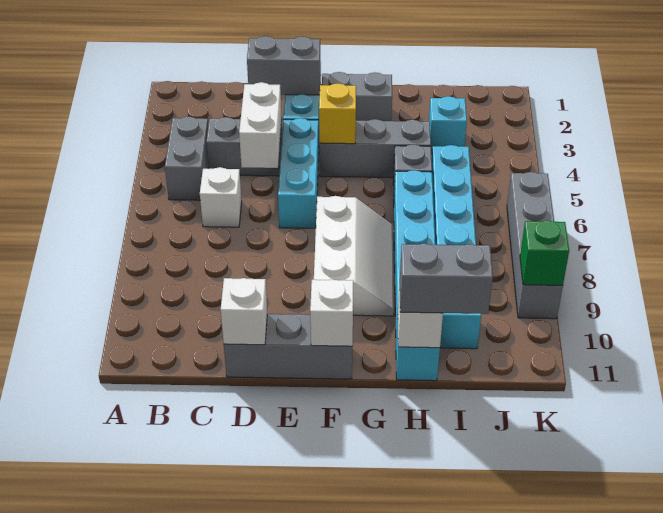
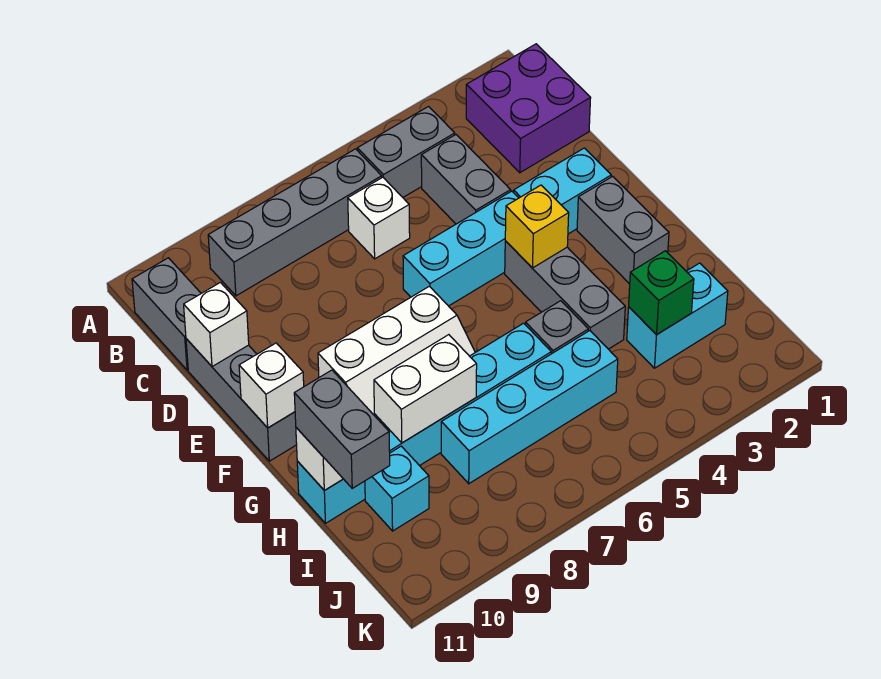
none -> purple 2x2 brick [466,44,591,173]
grey 1x2 brick [247,36,321,95] -> grey 1x2 brick moved to [132,258,201,370]
white 1x2 brick [239,82,282,168] -> white 1x2 brick moved to [374,335,477,443]
cyan 1x1 brick [429,96,467,154] -> cyan 1x2 brick [627,263,728,368]
grey 1x4 brick [507,172,563,319] -> grey 1x4 brick moved to [208,149,382,296]
green 1x1 brick [520,221,569,285] -> green 1x1 brick moved to [629,251,694,335]

